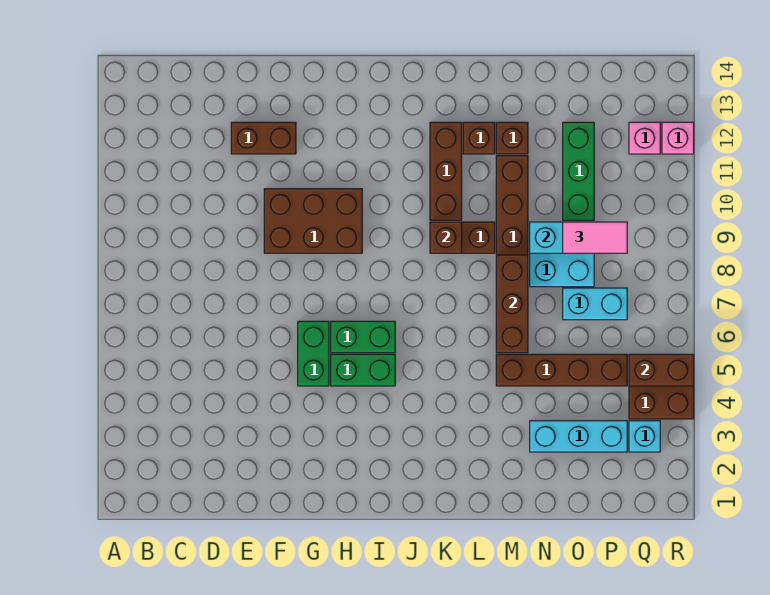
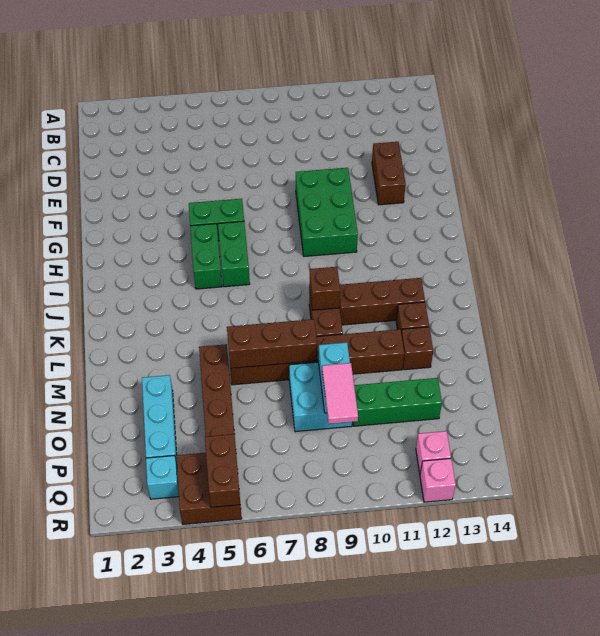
brown 2x3 brick [264,189,362,253] -> green 2x3 brick [296,168,358,257]
cyan 1x2 brick [563,288,627,320] -> none

